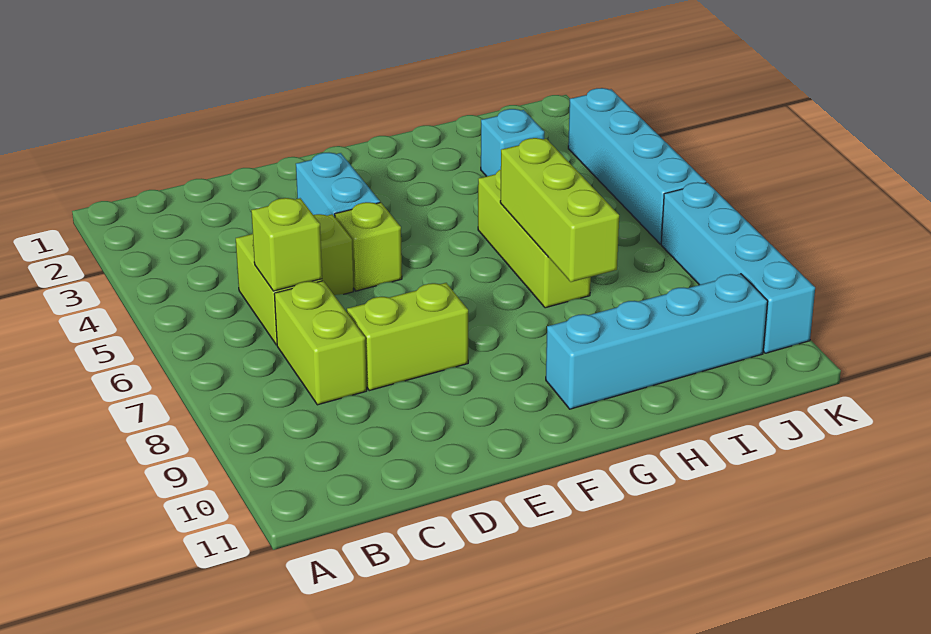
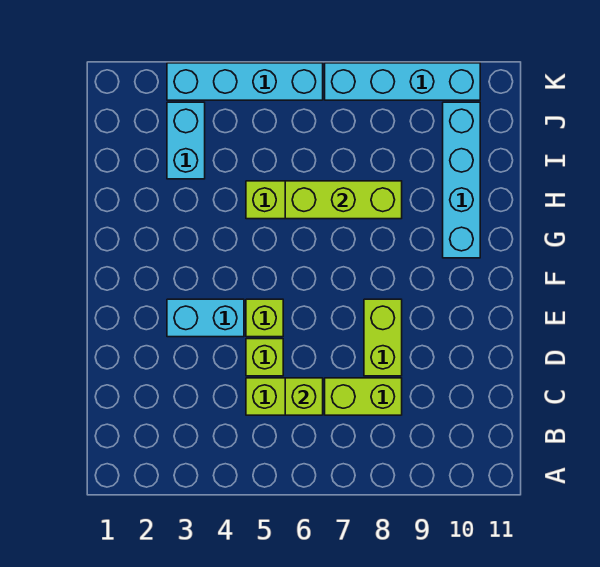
cyan 1x1 brick [481,109,544,176] -> cyan 1x2 brick [167,102,205,179]

